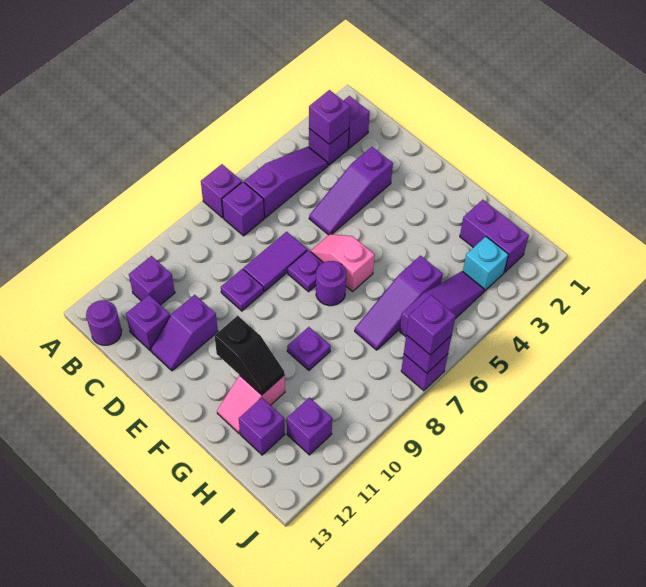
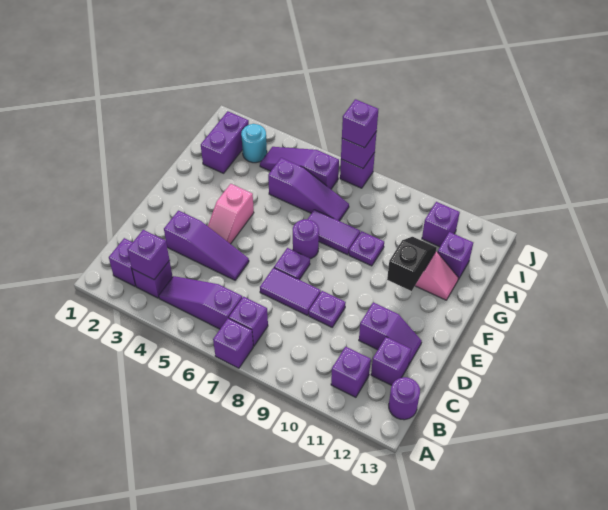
pink 1x2 slope [310,234,375,291] -> pink 1x2 slope moved to [208,184,254,244]
none -> purple 1x2 tile [307,210,360,255]
cyan 1x1 brick [463,237,508,291] -> cyan 1x1 round brick [241,124,267,163]

